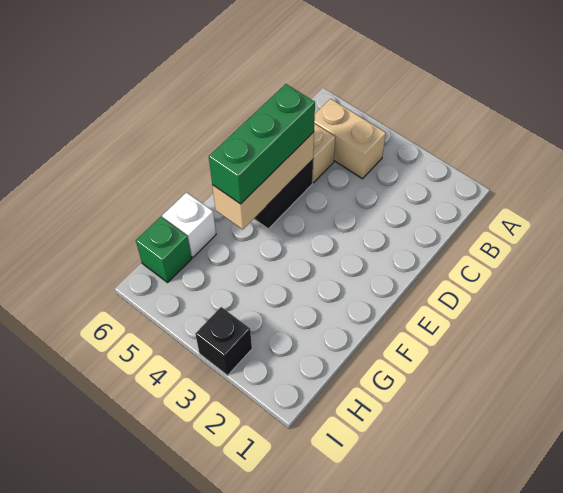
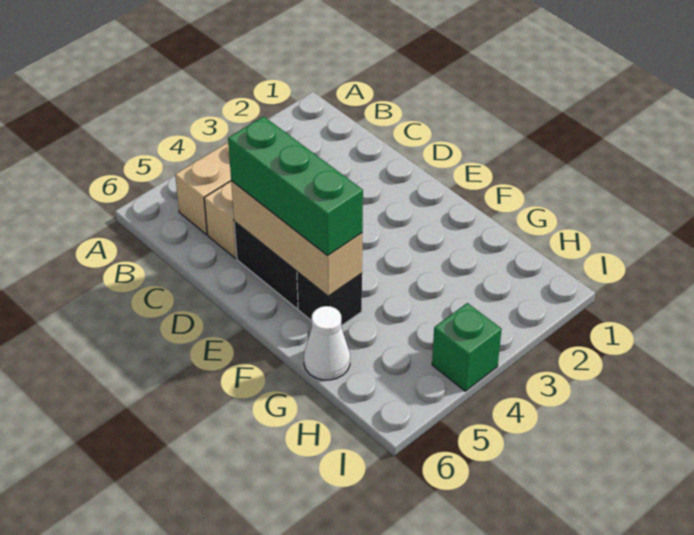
white 1x1 brick [162,193,216,258] -> white 1x1 cone [304,306,350,380]
green 1x1 brick [136,217,192,282] -> green 1x1 brick moved to [432,303,502,391]
black 1x1 brick [195,307,252,375] -> black 1x1 brick moved to [297,272,362,326]

